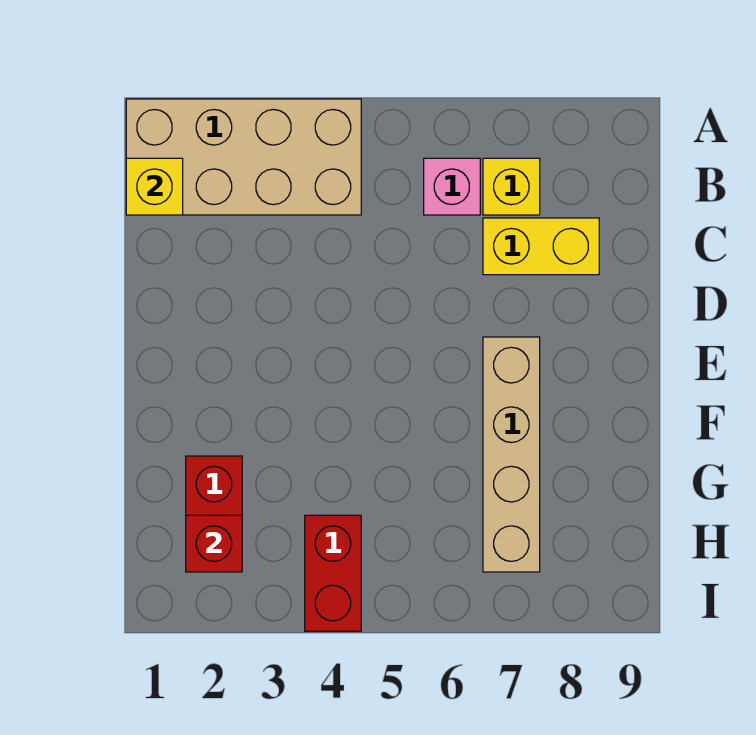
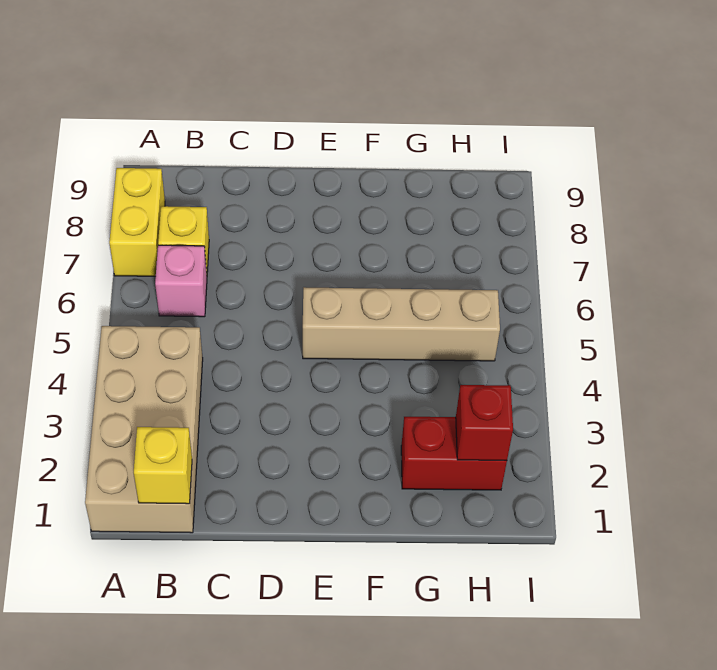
yellow 1x2 brick [483,218,599,275] -> yellow 1x2 brick moved to [109,168,165,276]
tan 1x4 brick [483,337,540,572] -> tan 1x4 brick moved to [303,287,500,361]
red 1x2 brick [305,515,361,631] -> none

